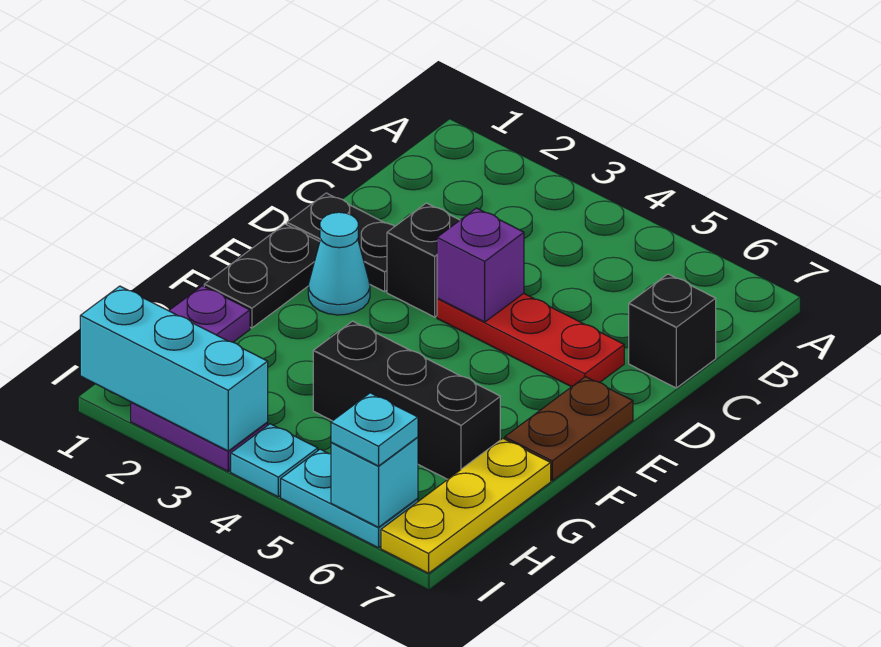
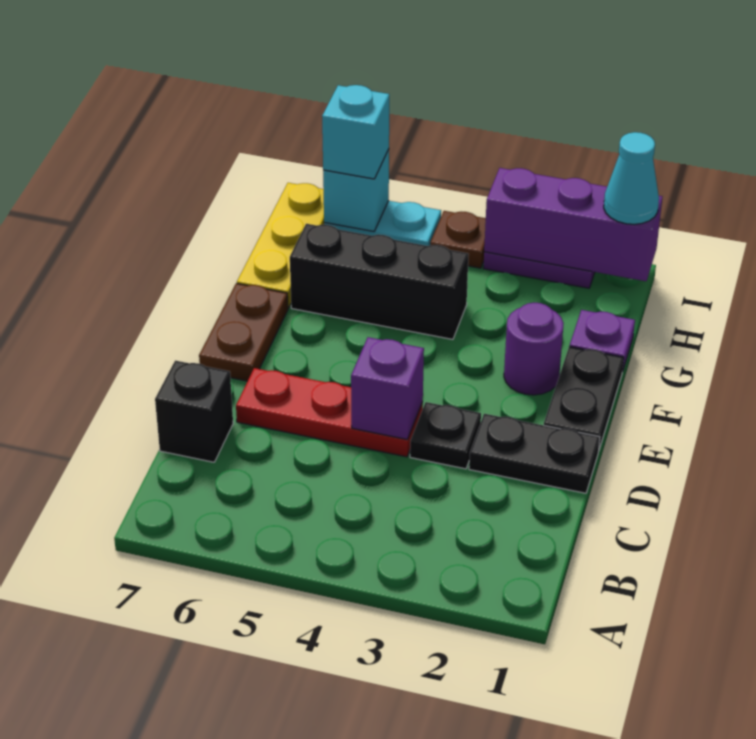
black 1x1 brick [387,203,460,317] -> black 1x1 plate [410,402,481,469]
cyan 1x1 cone [308,212,370,315] -> cyan 1x1 cone moved to [604,132,659,224]
none -> purple 1x1 round brick [504,303,564,395]
cyan 1x3 brick [80,286,268,451] -> purple 1x3 brick [484,168,662,281]
cyan 1x1 plate [231,424,318,497] -> brown 1x1 plate [430,211,486,268]
cyan 1x1 plate [331,393,418,466] -> cyan 1x1 brick [322,85,389,179]

